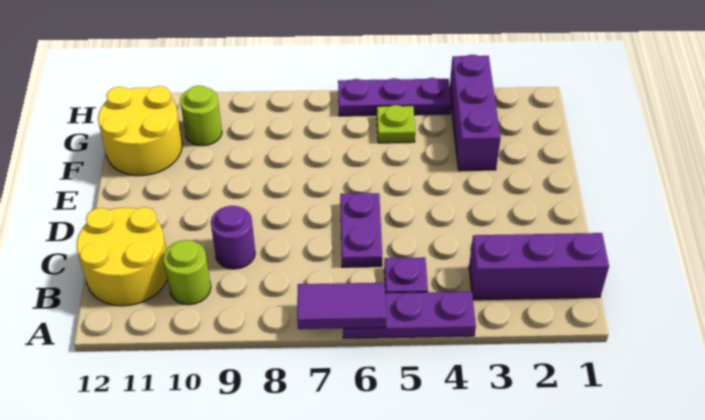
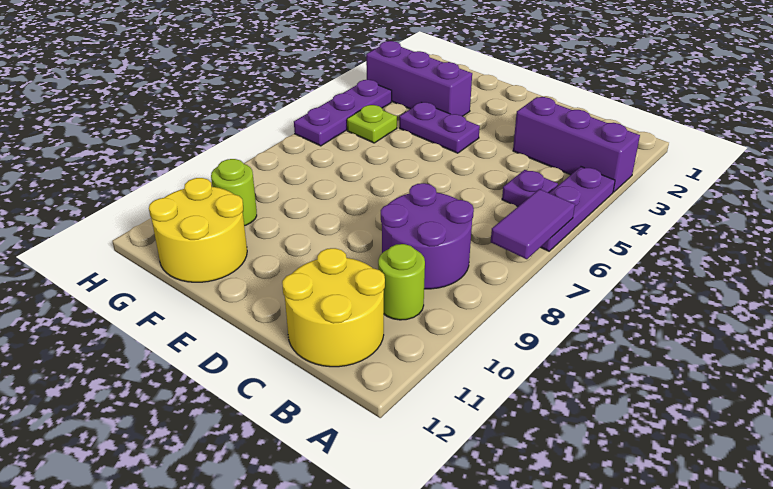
purple 1x3 brick [469,233,609,300] -> purple 1x3 brick turned to [513,97,640,192]
purple 1x2 plate [340,193,382,267] -> purple 1x2 plate moved to [399,102,480,153]
purple 1x1 round brick [211,206,255,269] -> purple 2x2 round brick [381,183,474,289]

